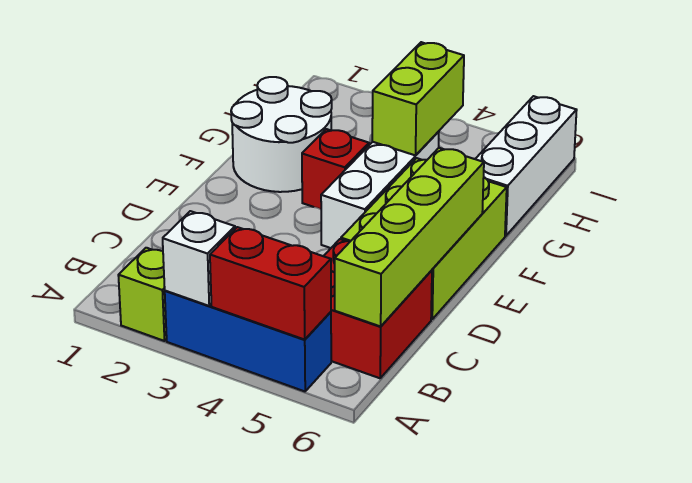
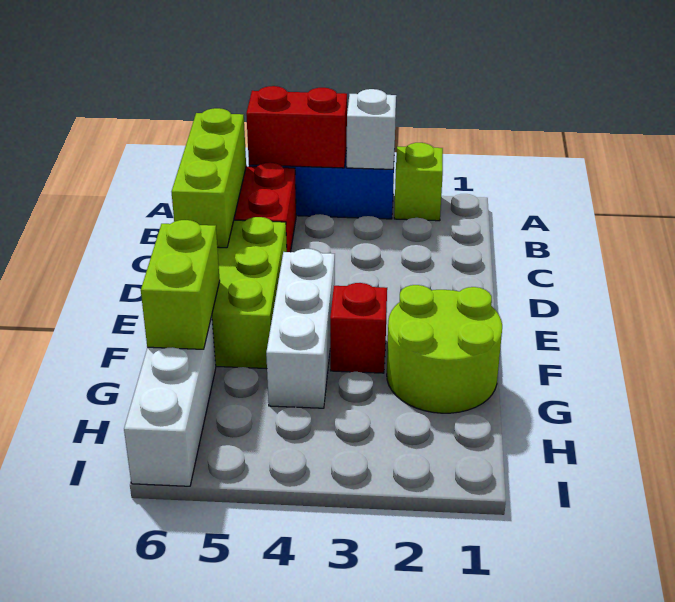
lime 1x4 brick [335,148,484,326] -> lime 1x3 brick [172,108,246,248]
white 2x2 round brick [231,77,332,192] -> lime 2x2 round brick [387,285,502,413]
lime 1x2 brick [372,42,464,155] -> lime 1x2 brick moved to [141,220,220,349]

